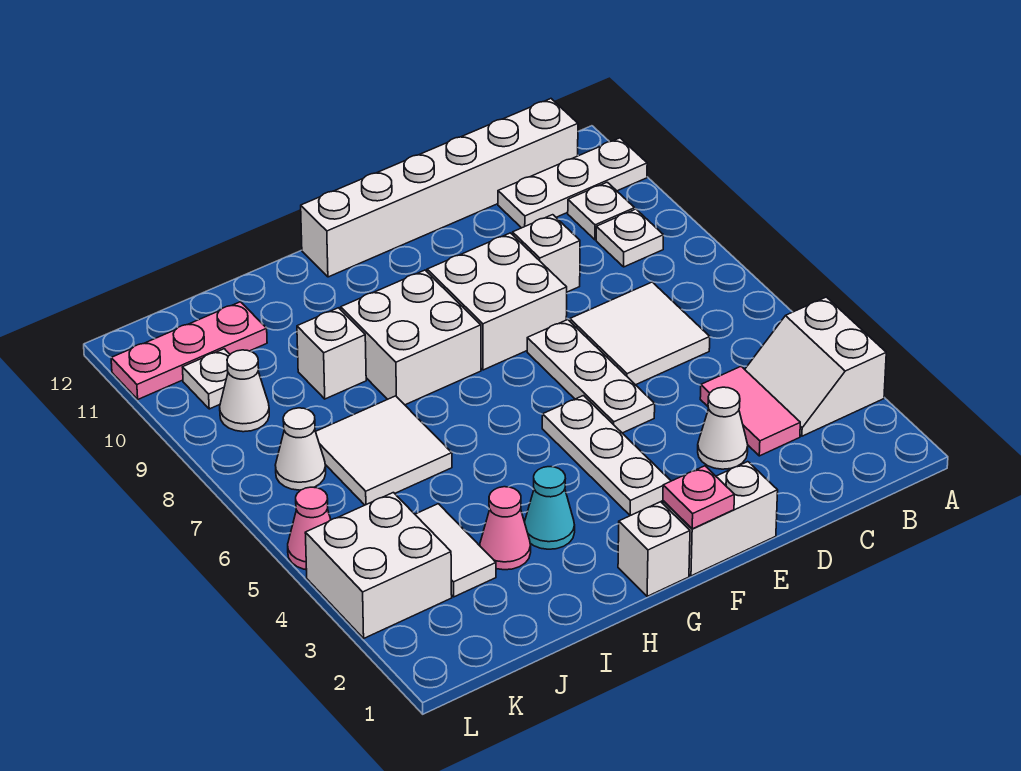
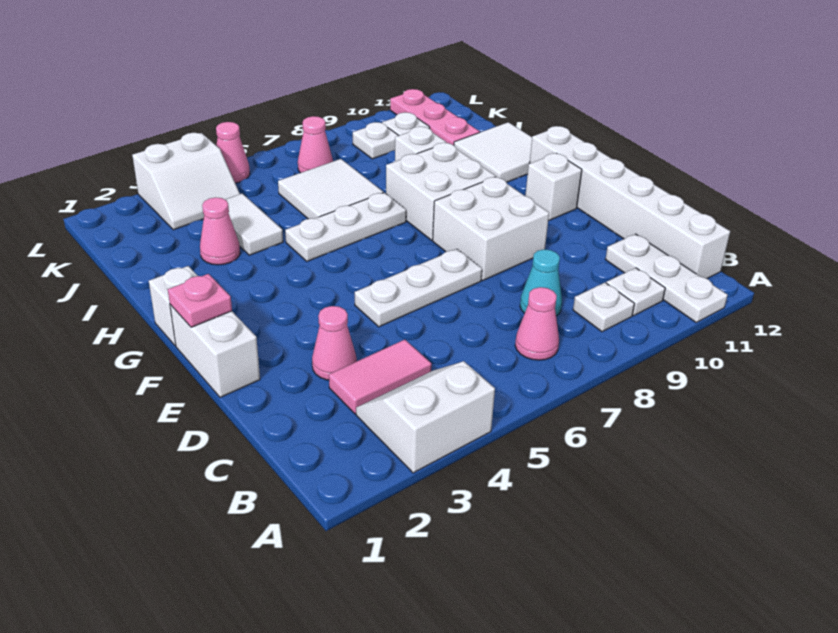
none -> pink 1x1 cone [515,287,559,360]
white 2x2 tile [570,282,710,385] -> white 2x2 tile moved to [454,122,532,182]
white 1x1 cone [698,387,748,469] -> pink 1x1 cone [312,306,357,380]
white 1x1 brick [513,215,580,292] -> white 1x1 brick moved to [525,153,582,220]
white 1x3 plate [542,396,671,516] -> white 1x3 plate moved to [285,193,406,261]
cyan 1x1 cone [525,467,575,549] -> cyan 1x1 cone moved to [520,249,562,316]
white 1x2 tile [415,504,496,597] -> white 1x2 tile turned to [225,194,283,255]
white 2x2 brick [305,493,452,638] -> white 2x2 slope [132,133,240,230]
white 1x1 cone [275,408,326,490] -> pink 1x1 cone [298,116,333,173]
white 1x1 cone [220,350,269,432] -> white 1x1 plate [353,122,399,159]

